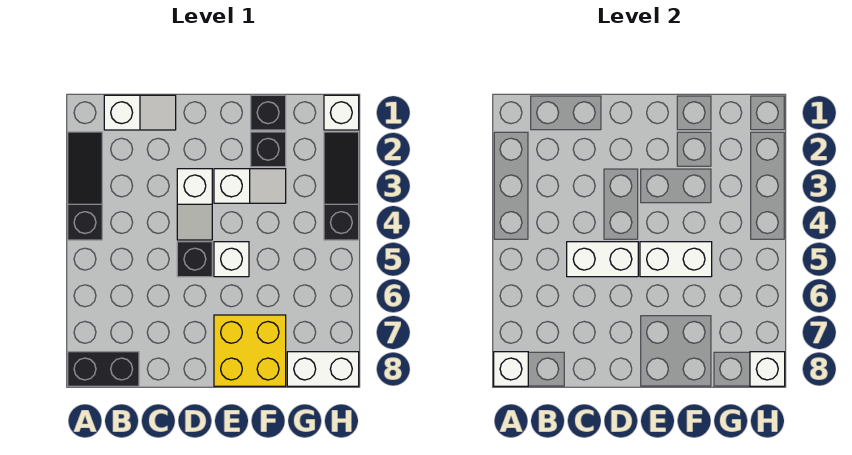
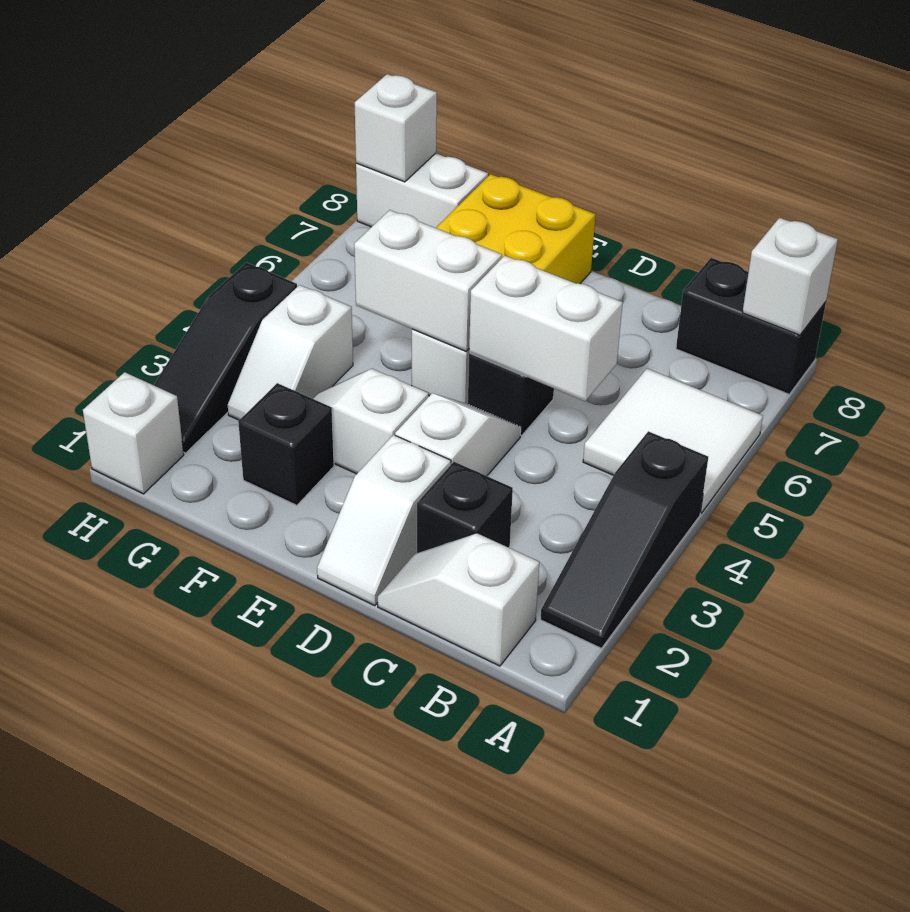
none -> white 2x2 tile [583,369,763,513]
none -> white 1x2 slope [317,435,451,606]
black 1x1 brick [251,95,286,130] -> black 1x1 brick moved to [417,462,513,553]
none -> white 1x2 slope [228,285,353,420]

